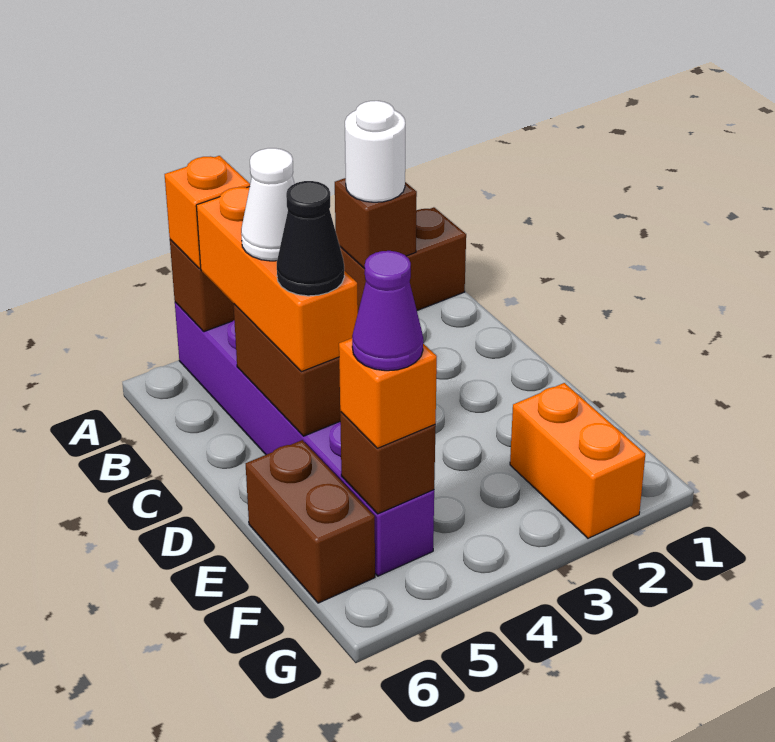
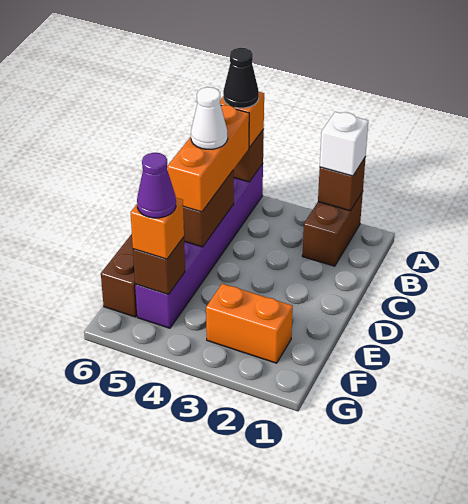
brown 1x2 brick [340,207,466,311] -> brown 1x2 brick turned to [302,192,363,266]
white 1x1 round brick [345,101,405,202] -> white 1x1 brick [320,112,368,176]
black 1x1 cone [277,181,344,296] -> black 1x1 cone moved to [223,48,259,108]
orange 1x2 brick [510,383,645,538] -> orange 1x2 brick turned to [206,284,293,363]

